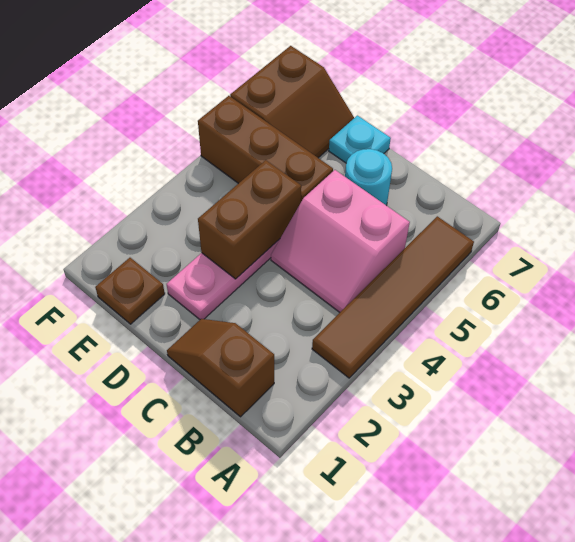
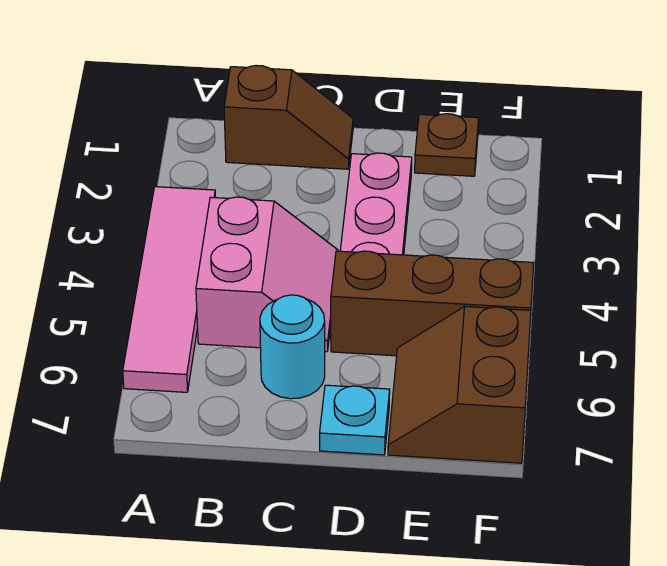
brown 1x4 tile [312,216,474,378] -> pink 1x4 tile [123,187,216,392]
pink 2x2 slope [271,170,410,312] -> pink 2x2 slope turned to [196,197,338,352]
brown 1x2 brick [198,160,301,279] -> none

